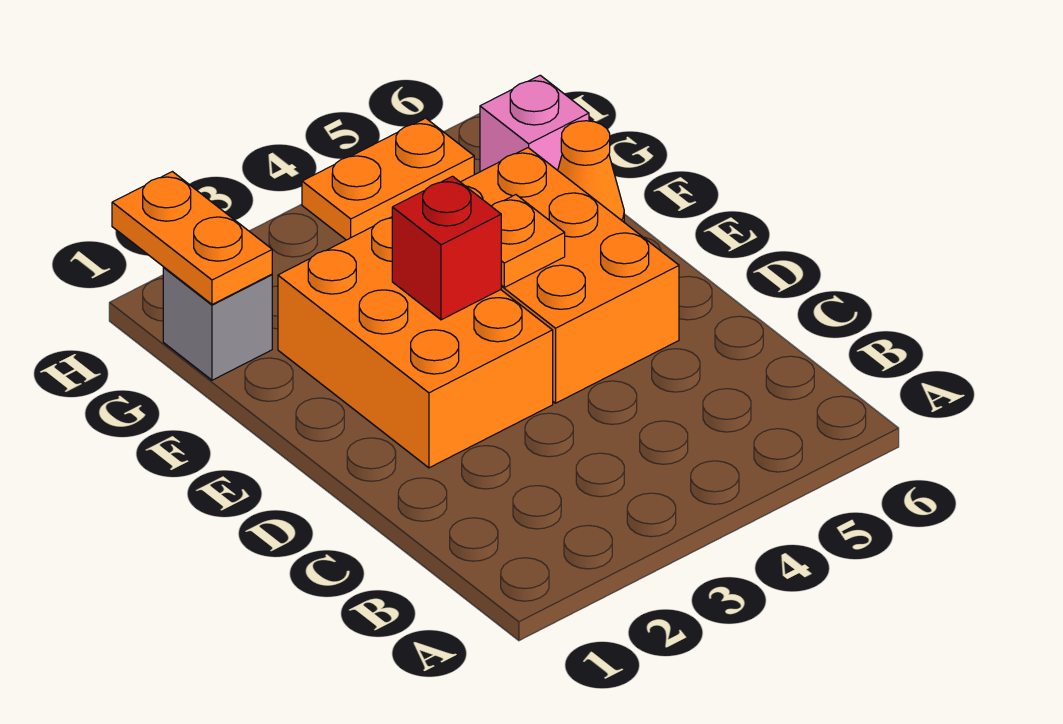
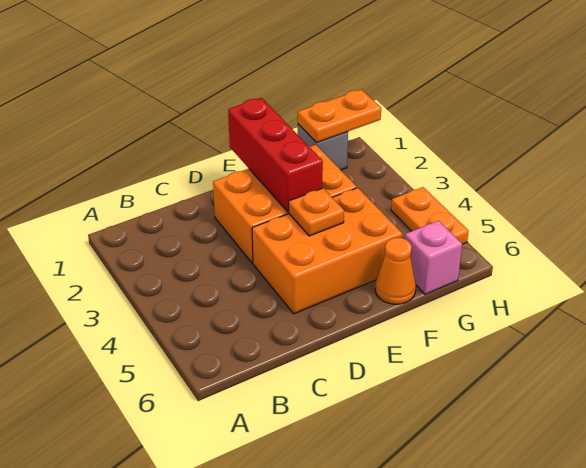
red 1x1 brick [392,176,501,320] -> red 1x3 brick [228,98,323,212]

